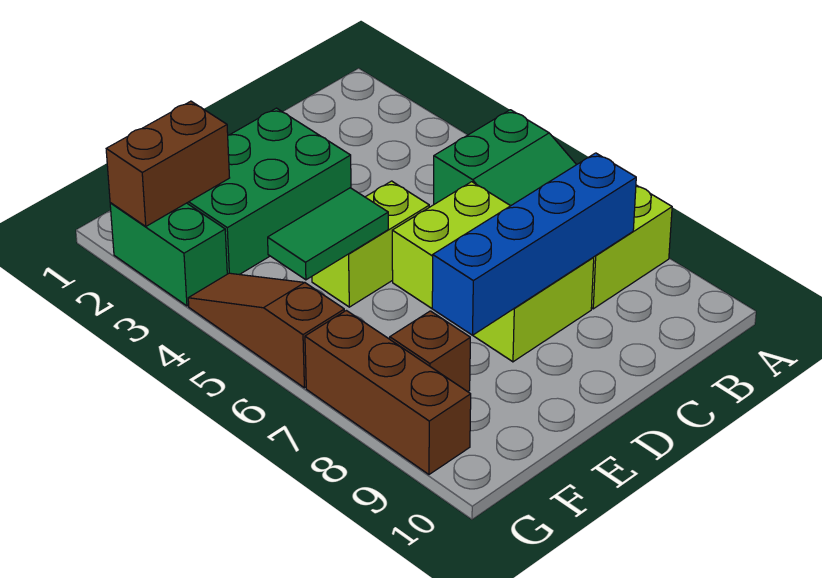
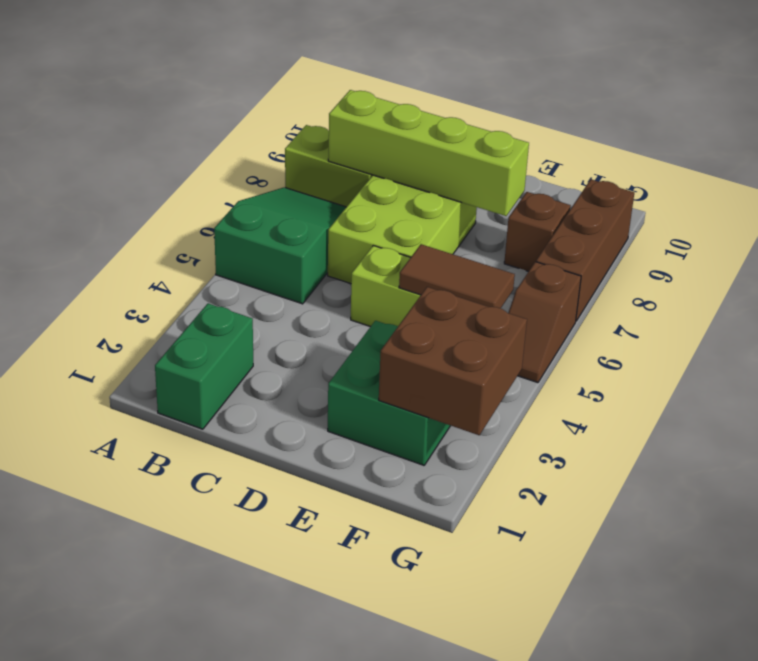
blue 1x4 brick [432,153,636,335] -> lime 1x4 brick [328,90,529,216]
green 2x3 brick [187,108,351,275] -> green 2x2 brick [328,321,451,465]
green 1x2 tile [268,188,388,280] -> brown 1x2 tile [399,244,515,308]
brown 1x2 brick [106,101,230,227] -> brown 2x2 brick [379,287,527,435]
green 1x2 brick [110,203,227,306] -> green 1x2 brick moved to [155,303,253,429]
brown 1x3 slope [188,273,344,388] -> brown 1x2 slope [508,262,581,383]

